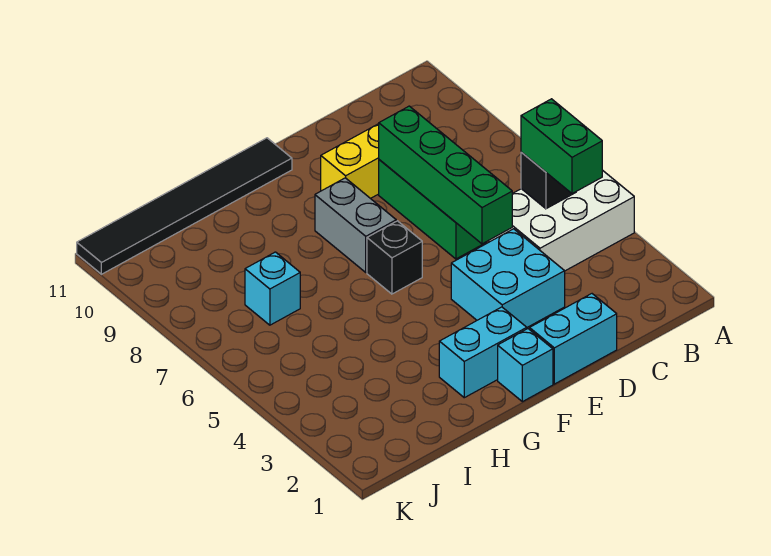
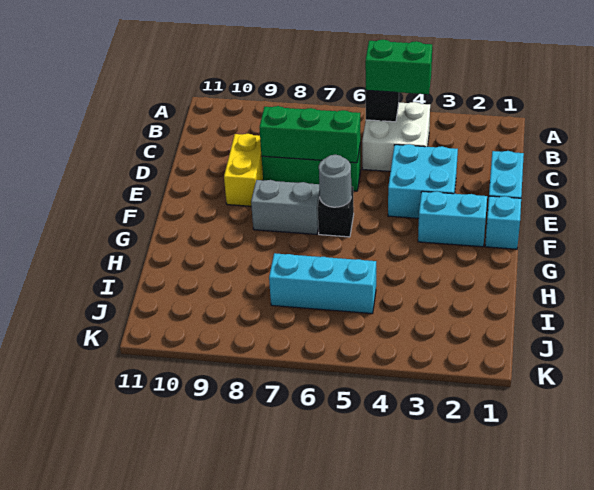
white 2x3 brick [489,170,634,271] -> white 2x2 brick [362,102,430,171]
green 1x4 brick [379,106,512,244] -> green 1x3 brick [259,106,361,163]
cyan 1x2 brick [439,307,527,398] -> cyan 1x2 brick turned to [418,191,487,247]
none -> grey 1x1 round brick [319,155,351,207]
black 1x6 tile [77,138,292,274] -> none
cyan 1x1 brick [245,252,300,325] -> cyan 1x3 brick [269,253,376,314]

